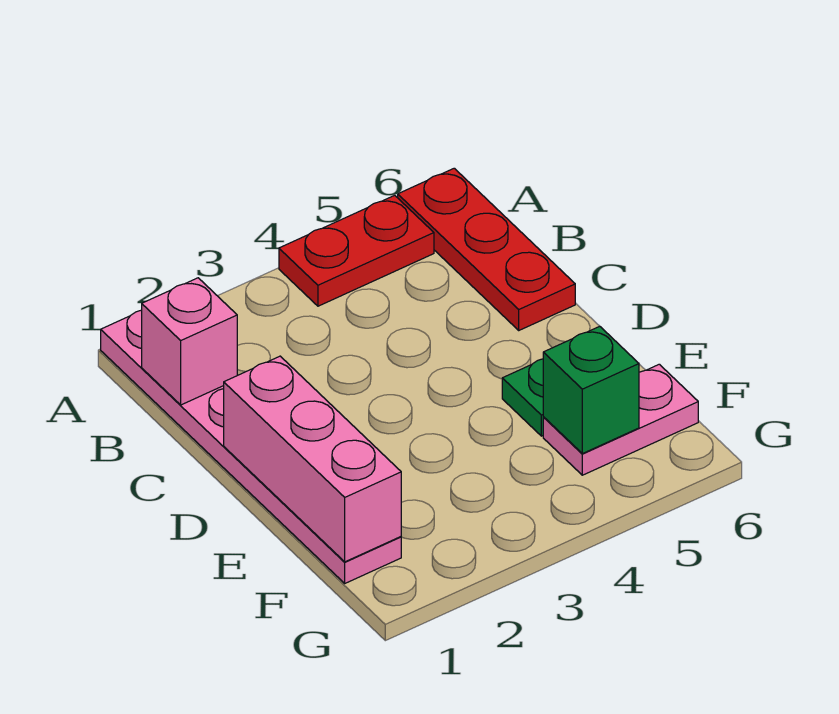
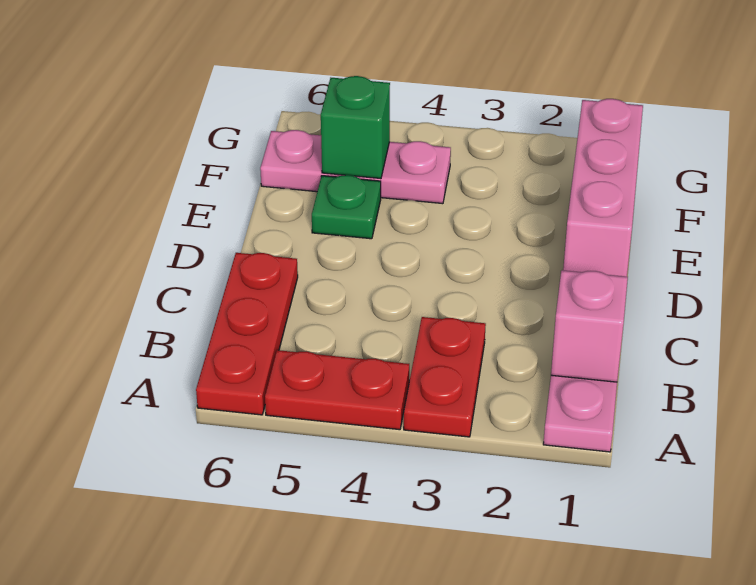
none -> red 1x2 plate [404,317,486,437]
pink 1x2 plate [543,364,698,475] -> pink 1x3 plate [260,130,451,204]

